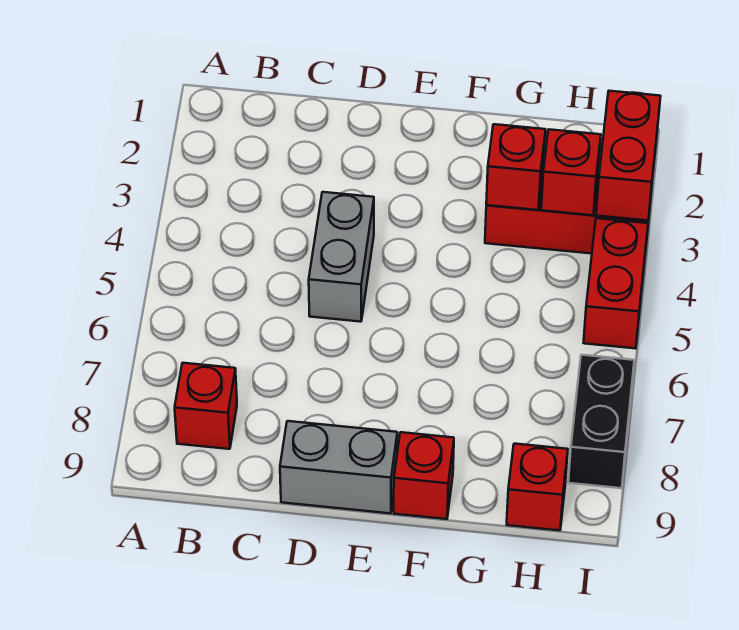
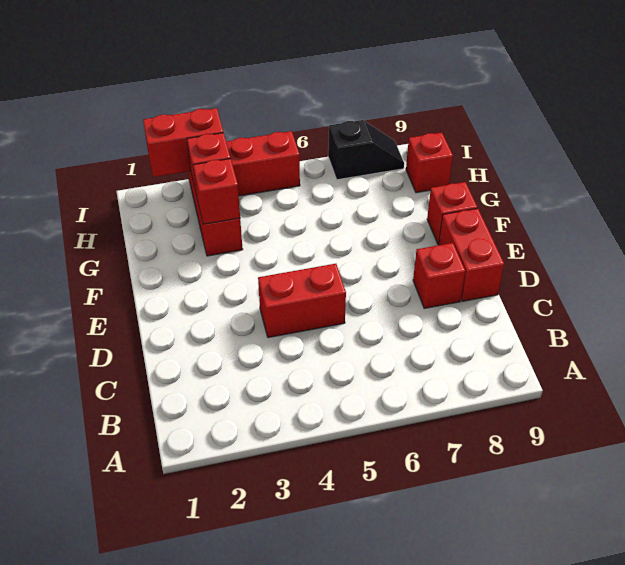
red 1x1 brick [175,363,237,449] -> red 1x1 brick moved to [413,243,465,309]
grey 1x2 brick [309,192,374,322] -> red 1x2 brick [258,264,346,338]
grey 1x2 brick [280,421,397,513] -> red 1x2 brick [439,208,504,301]
black 1x2 brick [568,355,634,488] -> black 1x2 slope [328,120,404,180]

